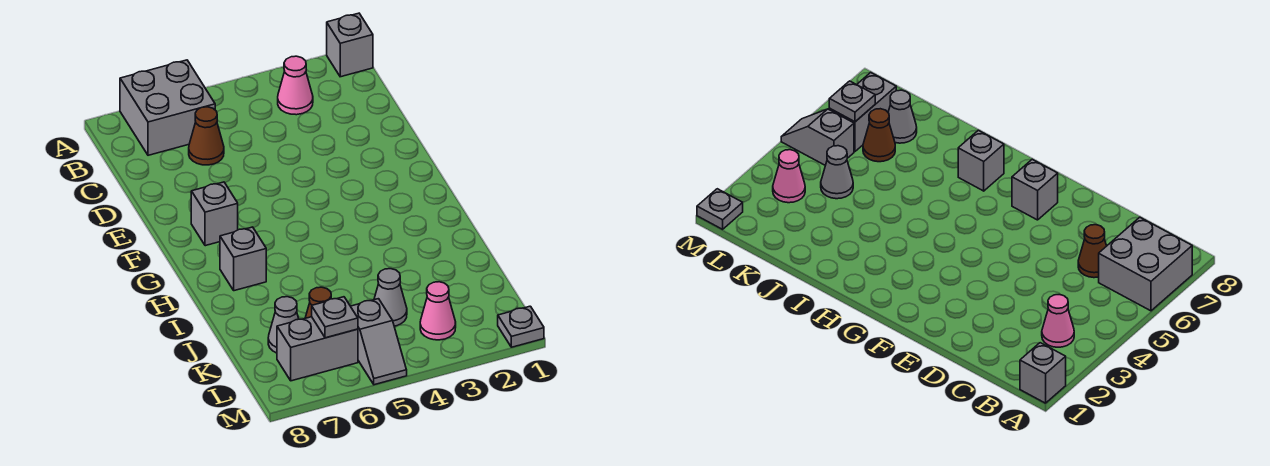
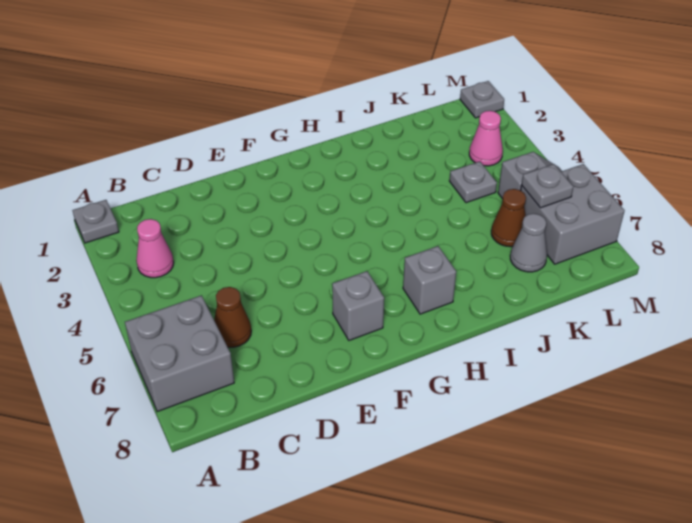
grey 1x1 brick [327,13,373,77] -> grey 1x1 plate [72,200,119,243]
grey 1x1 cone [374,269,407,326] -> grey 1x1 plate [449,161,497,203]
grey 1x2 brick [277,317,358,381] -> grey 2x2 brick [521,164,625,264]

